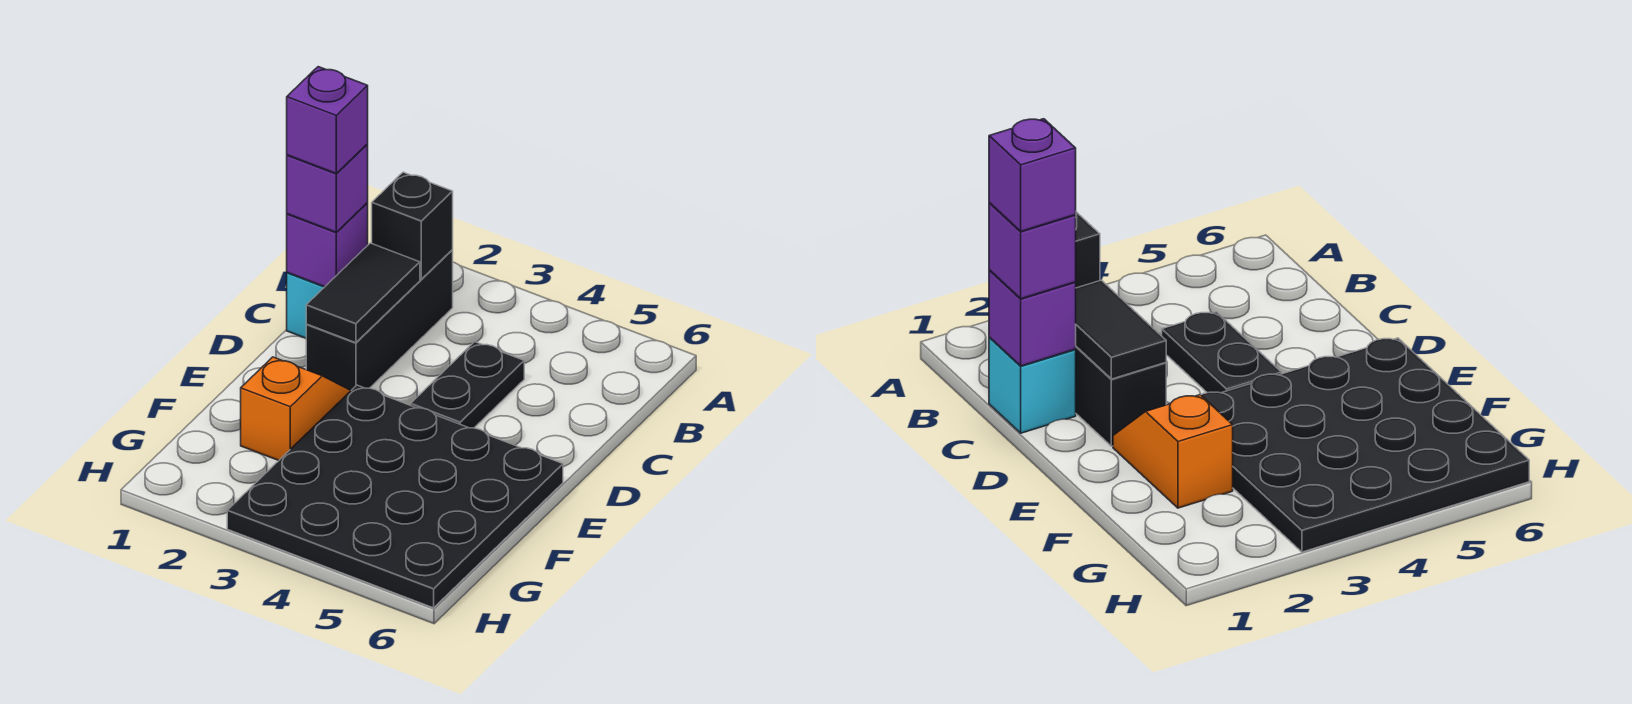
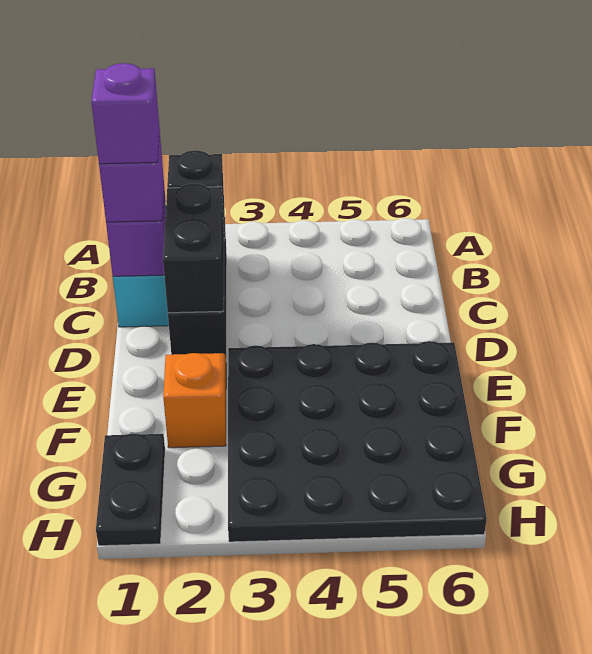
black 1x2 tile [306,243,420,343] -> black 1x2 brick [163,183,224,313]
black 1x2 plate [411,342,524,428] -> black 1x2 plate moved to [96,434,165,546]

